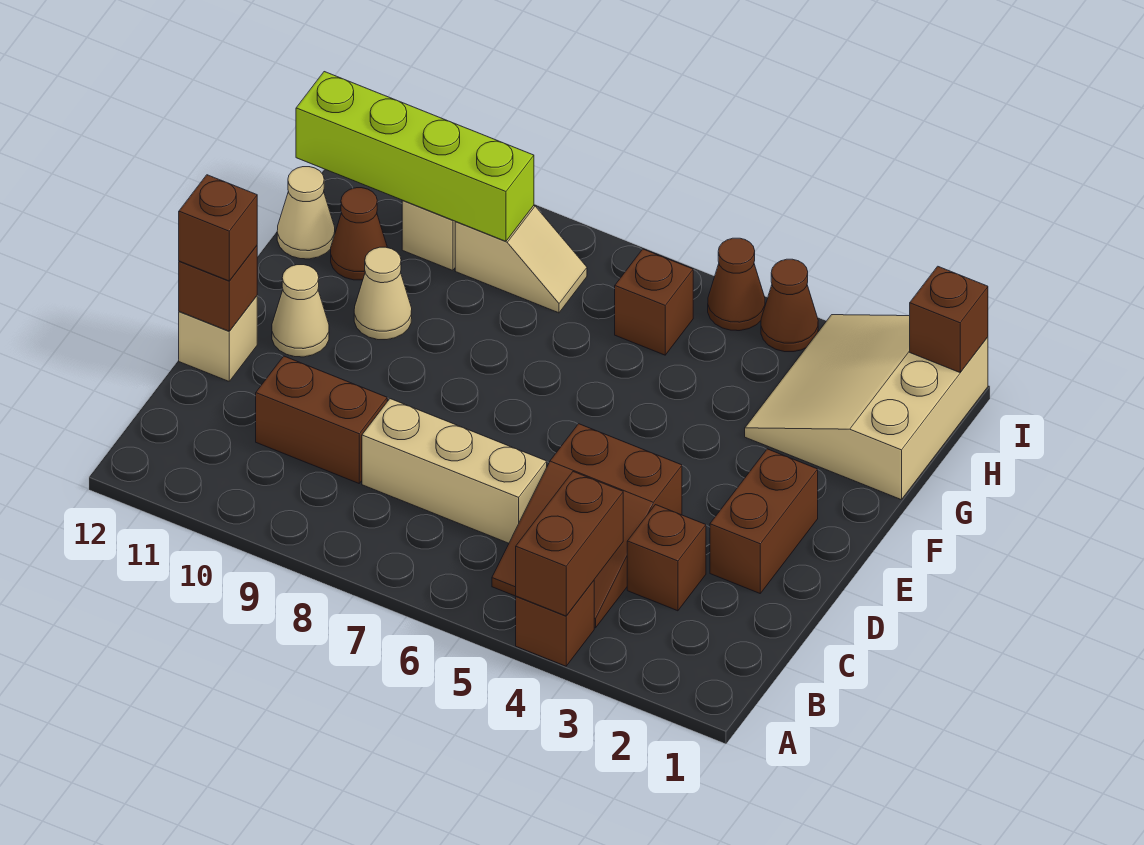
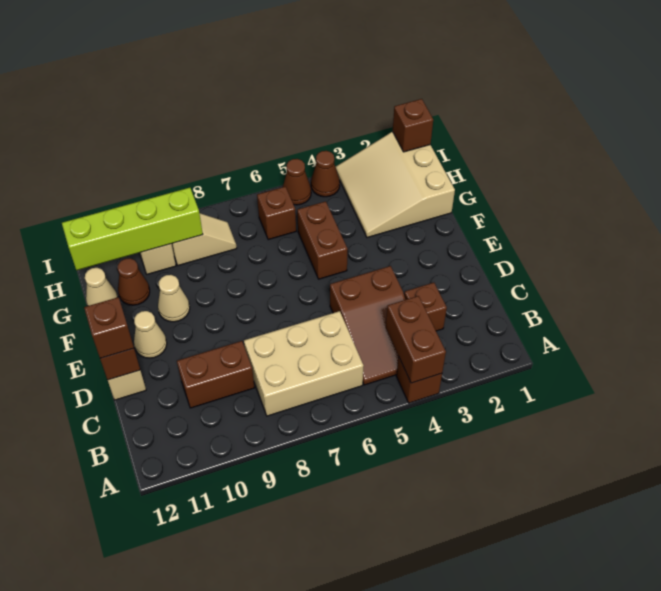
tan 1x3 brick [362,399,547,543] -> tan 2x3 brick [244,311,364,416]
brown 1x2 brick [710,449,818,593] -> brown 1x2 brick moved to [297,201,348,279]

